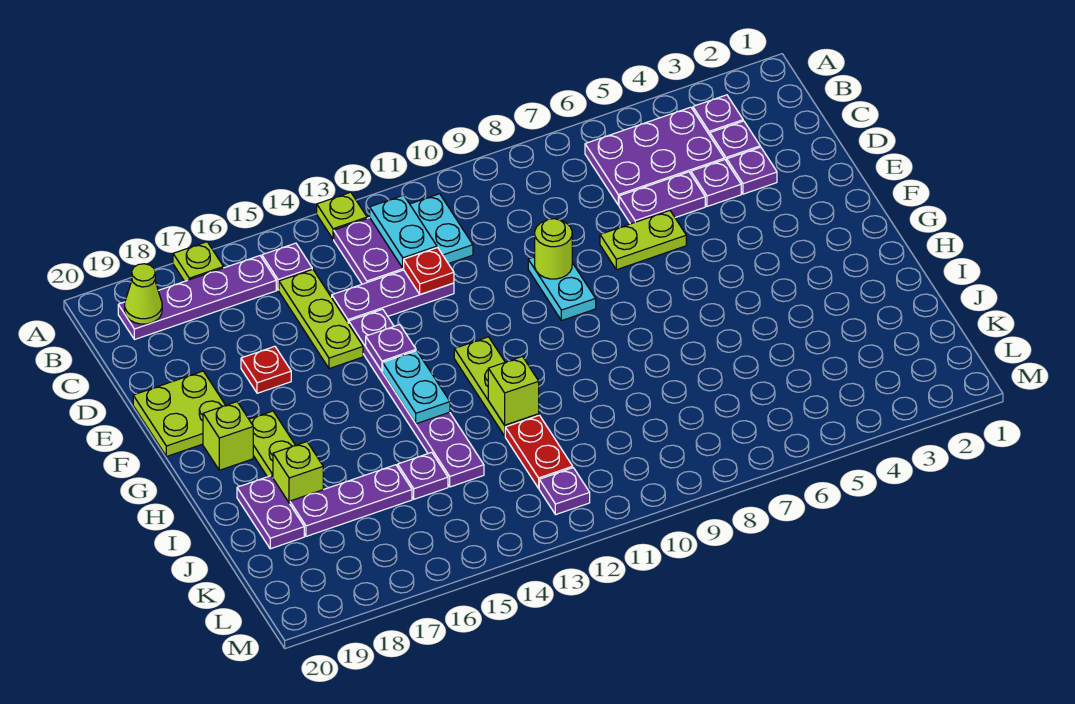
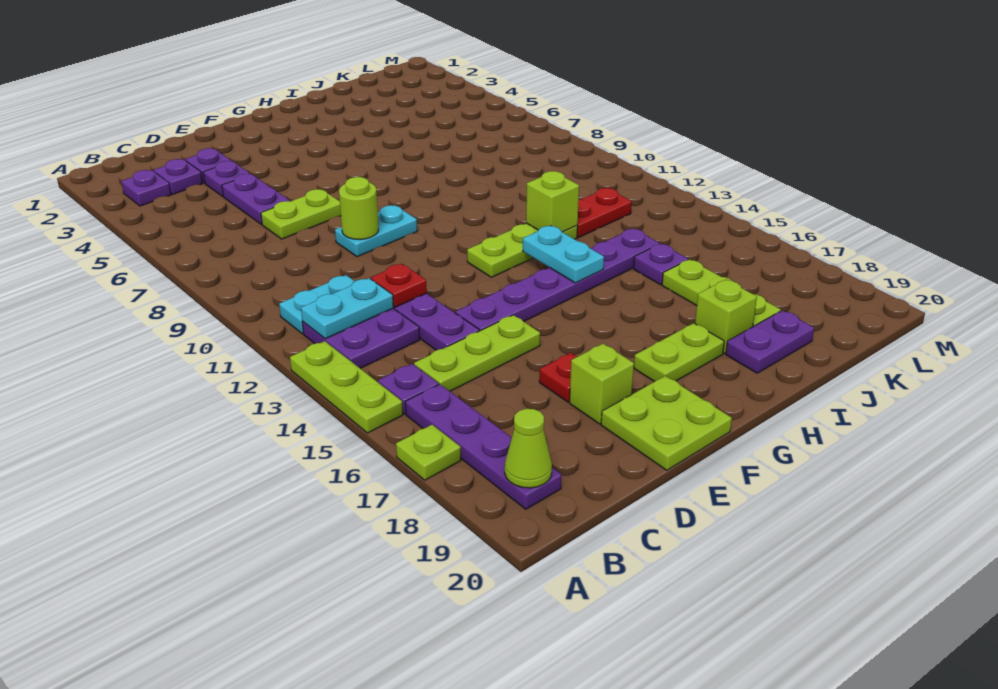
lime 1x1 plate [317,192,367,239] -> lime 1x3 plate [290,341,403,433]
purple 2x3 plate [585,107,724,205] -> none
lime 1x2 plate [600,211,686,270] -> lime 1x2 plate turned to [261,189,341,239]
purple 1x1 plate [366,324,416,371] -> none
cyan 1x2 plate [383,351,450,424] -> cyan 1x2 plate turned to [523,226,604,283]
lime 1x1 brick [203,402,253,470] -> lime 1x1 brick moved to [570,344,634,424]
purple 1x3 plate [290,465,412,536] -> lime 1x3 plate [662,260,781,326]
purple 1x1 plate [539,468,590,515] -> none

